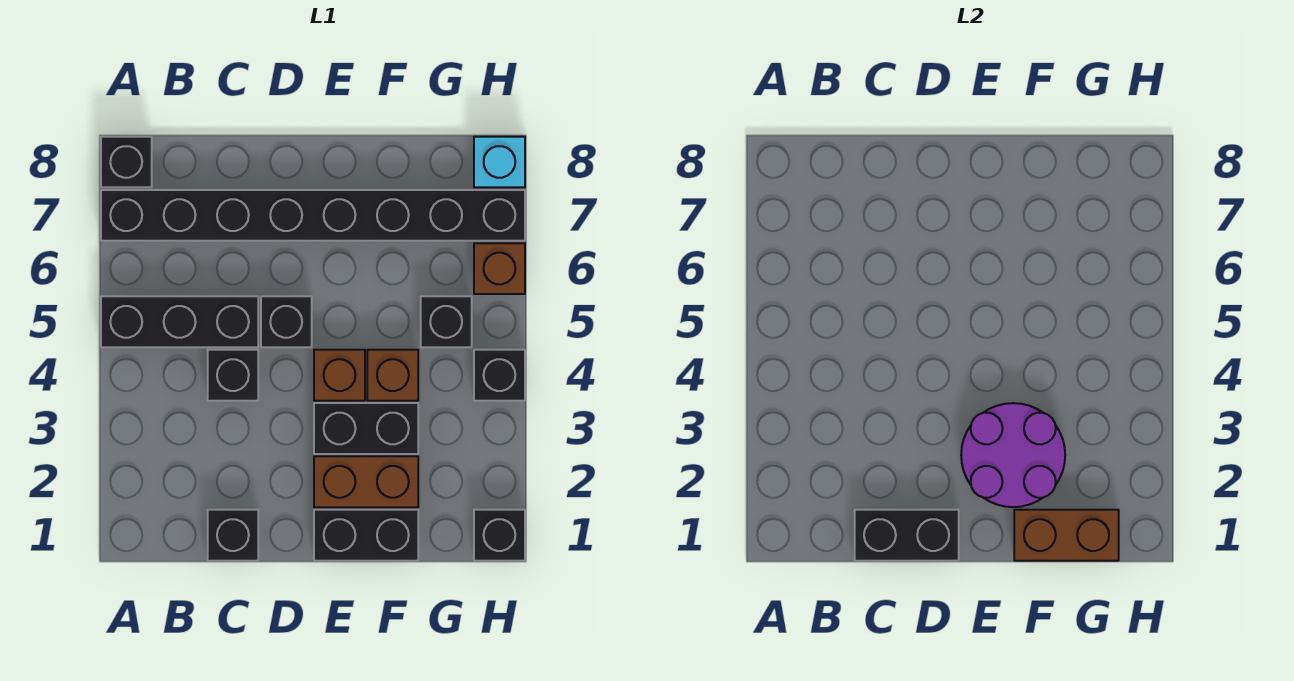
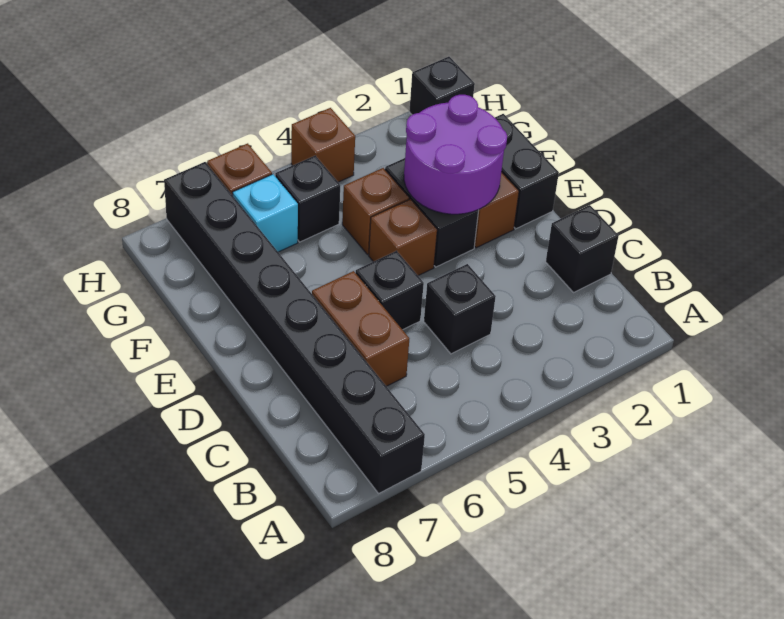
black 1x3 brick [101,296,258,347] -> none
black 1x1 brick [101,137,152,187] -> none
black 1x2 brick [855,510,959,561] -> none
brown 1x2 brick [1014,510,1119,561] -> brown 1x2 brick moved to [312,271,409,386]
black 1x1 brick [474,350,525,401] -> brown 1x1 brick [291,108,355,182]
cyan 1x1 brick [474,137,525,187] -> cyan 1x1 brick moved to [232,174,298,252]

